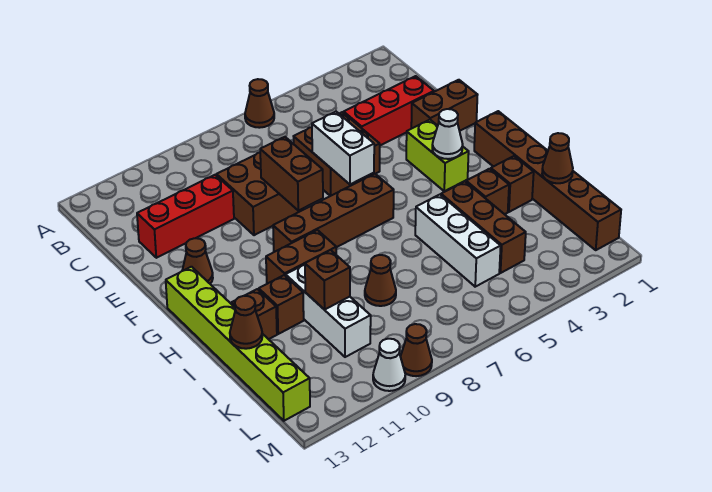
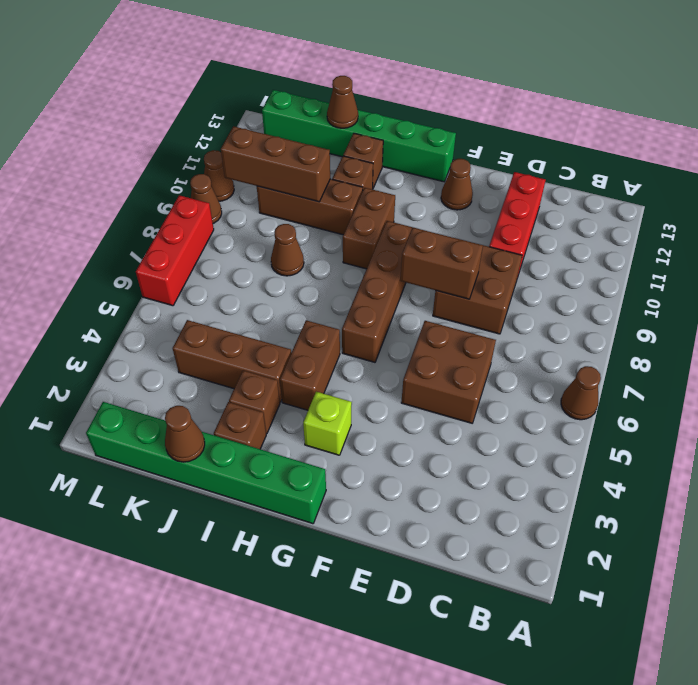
red 1x3 brick [344,76,434,145] -> red 1x3 brick moved to [136,195,214,306]
brown 1x2 brick [411,80,477,131] -> brown 1x2 brick moved to [280,320,340,410]
white 1x2 brick [312,112,374,184] -> none
lime 1x2 brick [406,120,469,191] -> lime 1x1 brick [303,392,352,455]
brown 1x6 brick [474,111,621,250] -> green 1x6 brick [86,402,326,524]
white 1x1 cone [432,109,463,159] -> none
lime 1x6 brick [166,267,310,421] -> green 1x6 brick [262,90,456,182]
white 1x3 brick [415,195,501,287] -> none
white 1x3 brick [286,265,371,357] -> brown 1x3 brick [257,179,363,235]
brown 1x1 brick [305,250,350,310] -> brown 1x3 brick [221,126,330,202]
white 1x1 cone [373,339,405,391] -> brown 1x1 cone [204,150,234,201]

